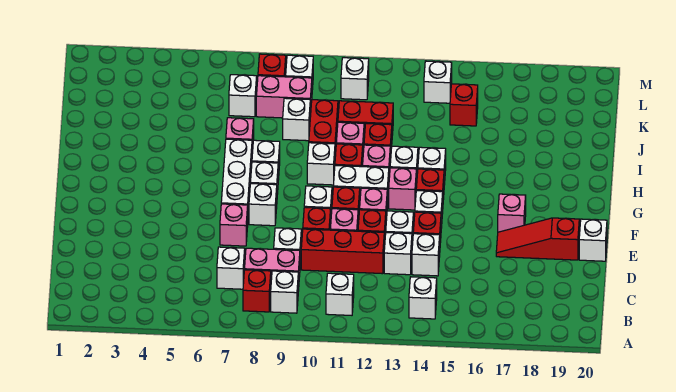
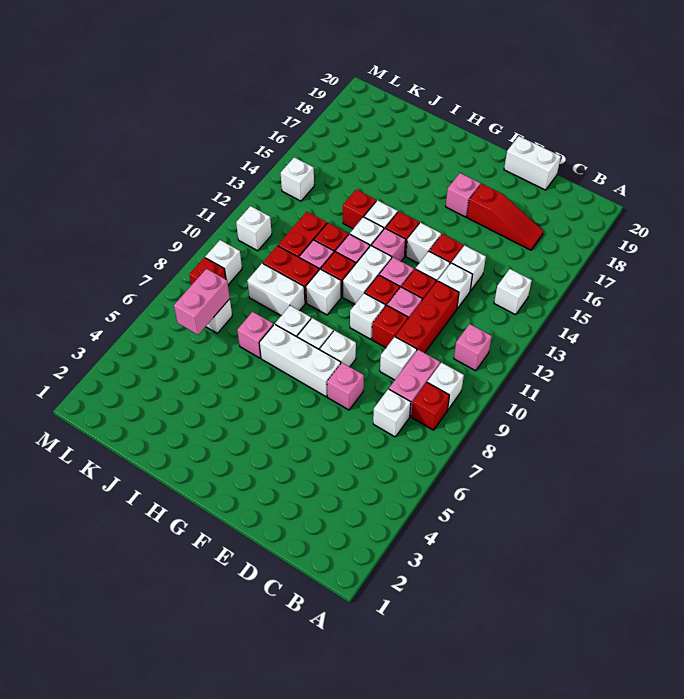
white 1x1 brick [326,273,354,315] -> pink 1x1 brick [454,324,492,371]
red 1x3 slope [496,218,579,260] -> red 1x3 slope turned to [467,184,543,250]
white 1x1 brick [579,219,607,261] -> white 1x2 brick [504,136,561,190]
white 1x1 brick [283,98,310,141] -> white 1x2 brick [247,263,305,315]
pink 1x2 brick [256,76,312,118] -> pink 1x2 brick moved to [174,269,230,335]
red 1x1 brick [450,84,478,126] -> red 1x1 brick moved to [343,189,376,229]

